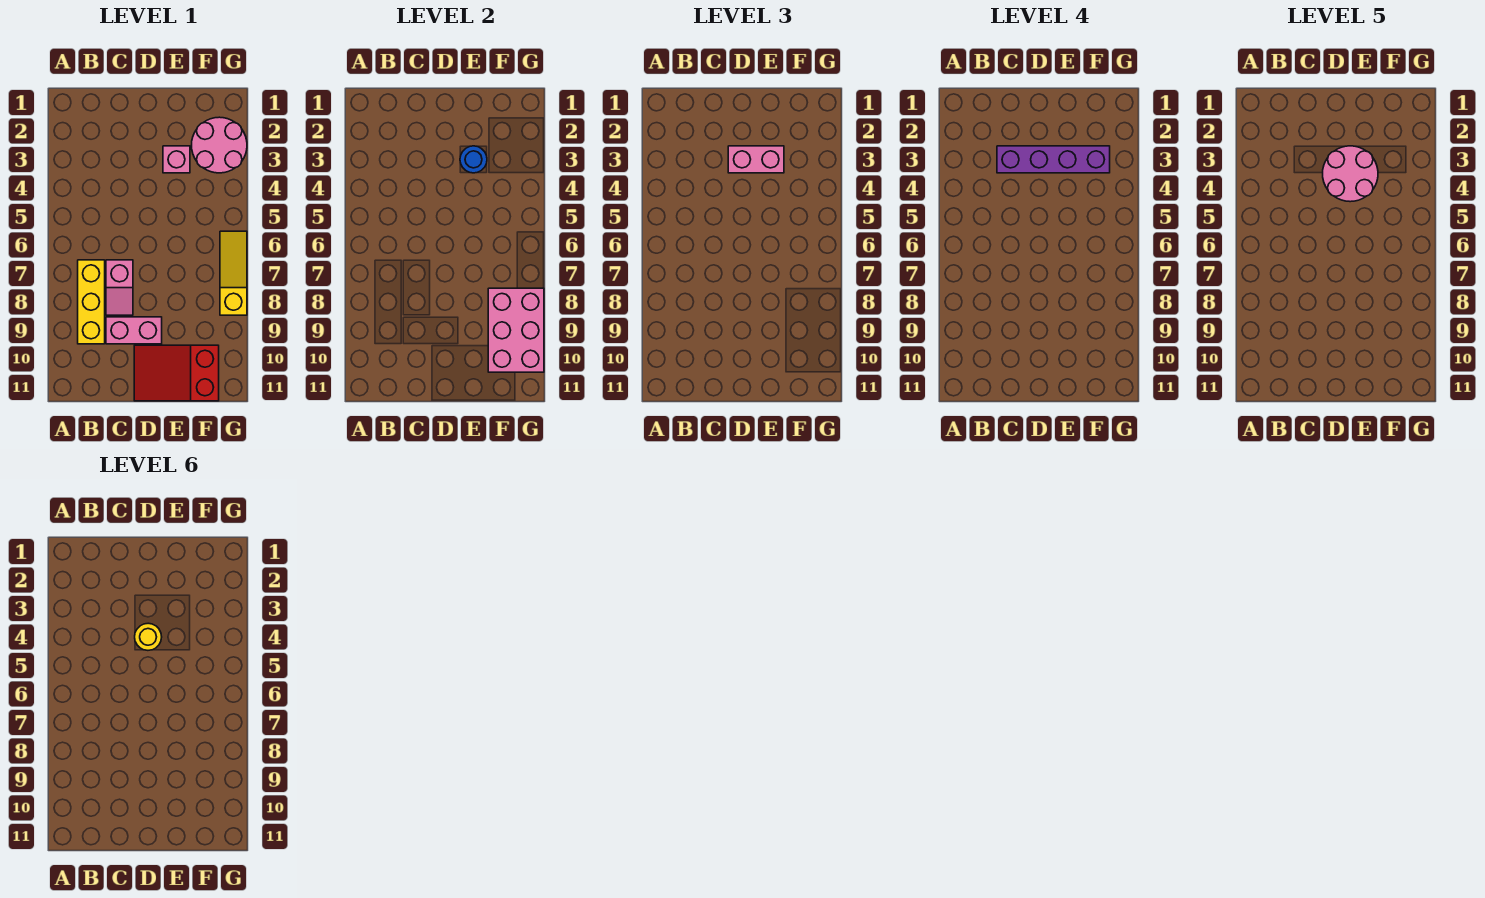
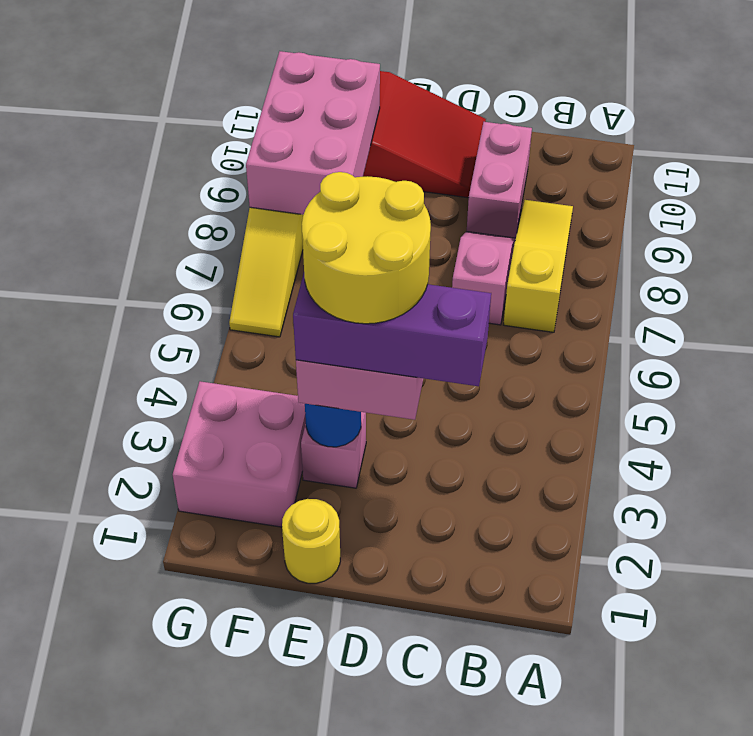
yellow 1x3 brick [78,260,105,344] -> yellow 1x3 slope [504,200,573,332]
purple 1x4 brick [997,146,1110,173] -> purple 1x3 brick [293,274,491,386]
pink 1x2 brick [106,317,162,344] -> pink 1x2 brick turned to [467,122,532,238]
pink 2x2 round brick [1323,146,1378,202] -> yellow 2x2 round brick [302,172,431,324]
yellow 1x1 round brick [135,623,162,650] -> yellow 1x1 round brick moved to [282,499,340,583]
pink 2x2 round brick [191,117,247,173] -> pink 2x2 brick [173,381,306,527]

